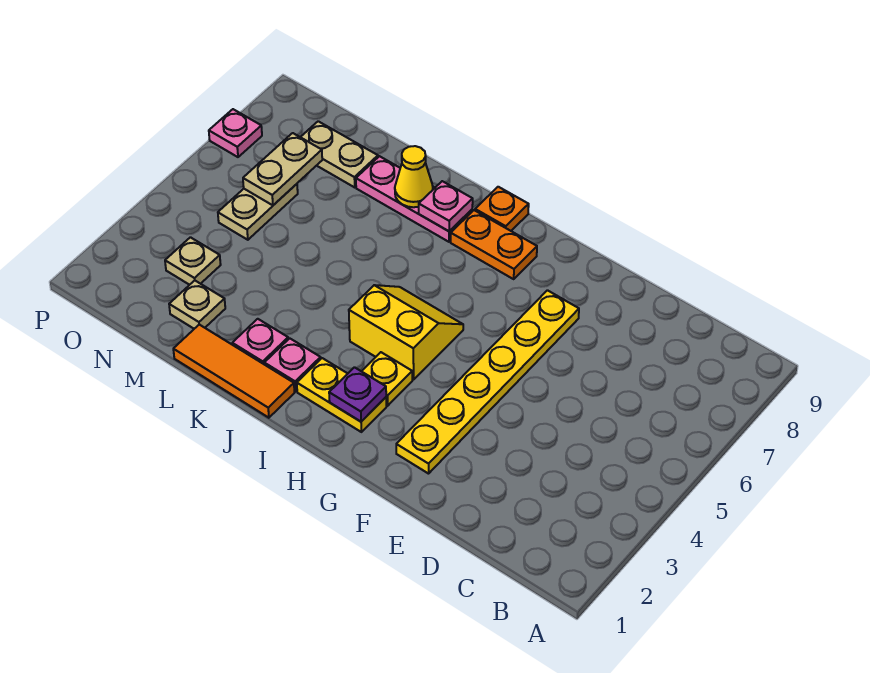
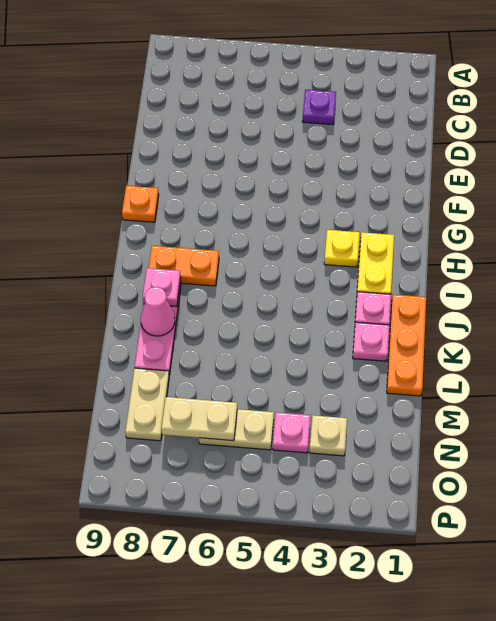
yellow 1x6 plate [396,290,579,474] -> none
purple 1x1 plate [329,367,386,422] -> purple 1x1 plate moved to [303,90,336,125]
yellow 2x2 slope [349,285,463,380] -> none
orange 1x2 plate [451,210,537,279] -> orange 1x2 plate turned to [149,246,219,286]
orange 1x1 plate [475,187,529,231] -> orange 1x1 plate moved to [122,186,159,222]
orange 1x3 tile [173,325,294,418] -> orange 1x3 plate [387,294,426,396]
yellow 1x1 cone [395,146,433,207] -> pink 1x1 cone [141,287,175,336]
tan 1x1 plate [169,280,225,329] -> none
pink 1x1 plate [209,109,262,157] -> pink 1x1 plate moved to [273,412,311,453]

